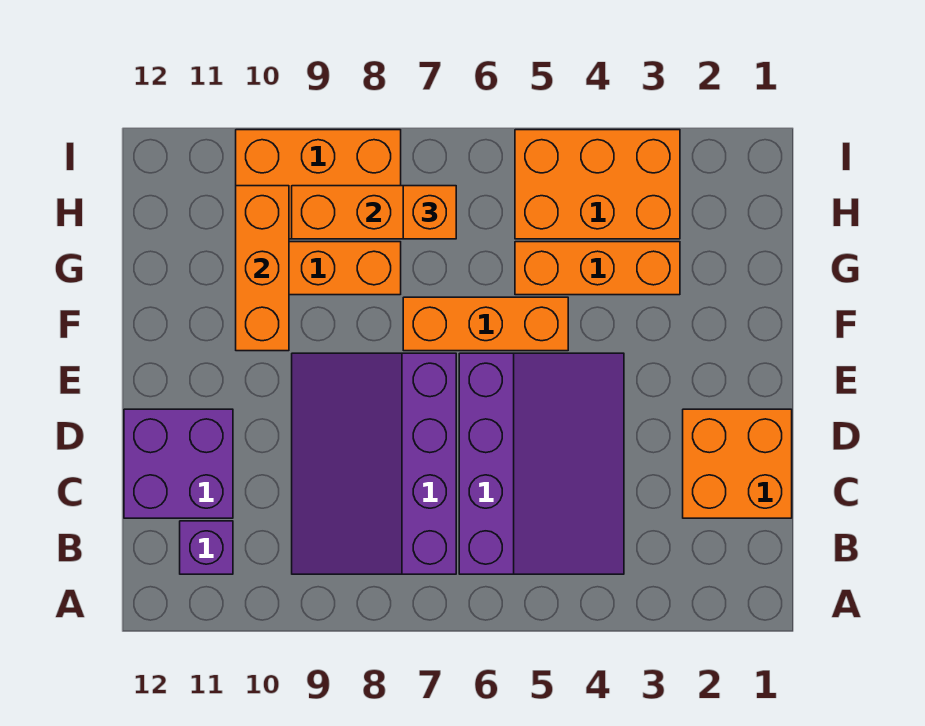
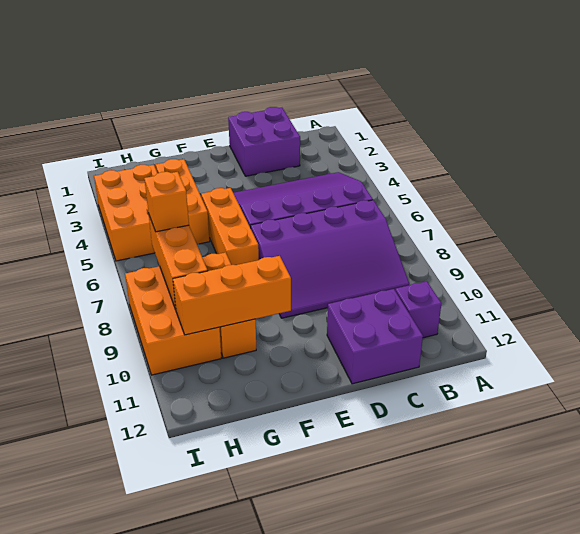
orange 2x2 brick [683,409,792,518] -> purple 2x2 brick [228,107,300,176]

